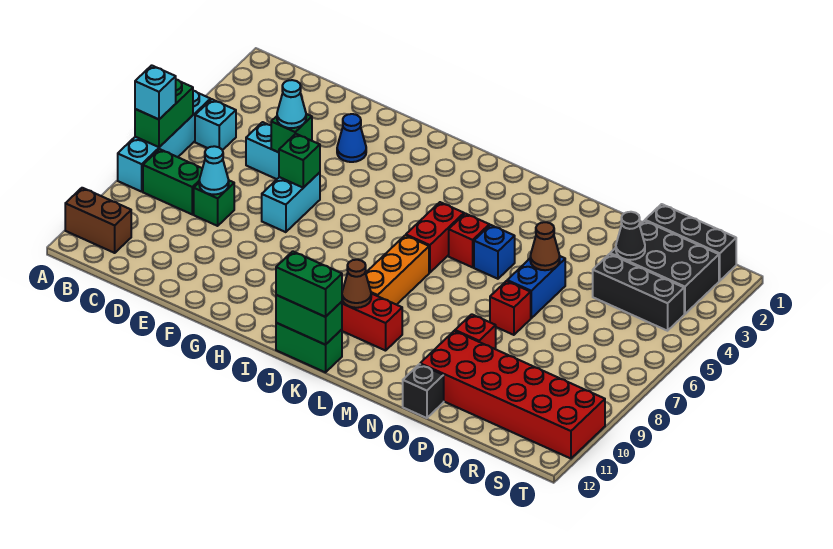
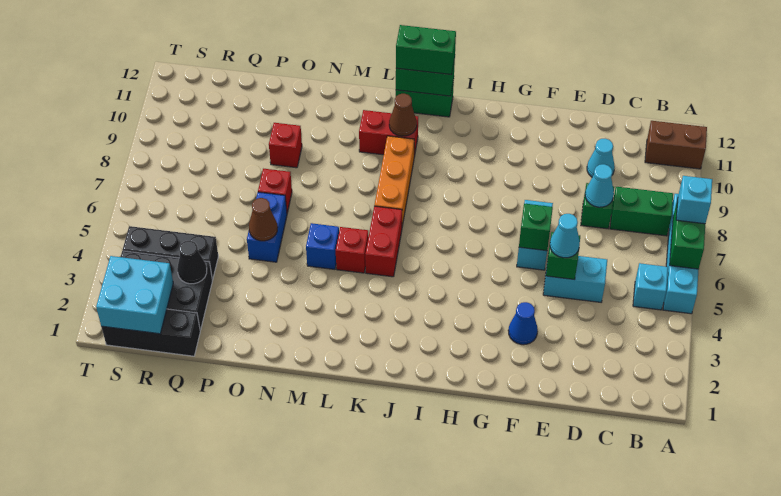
none -> cyan 1x1 cone [587,139,615,177]
red 2x6 brick [420,331,605,459] -> none
black 1x1 brick [403,364,444,418] -> none
none -> cyan 2x2 brick [96,256,173,334]

